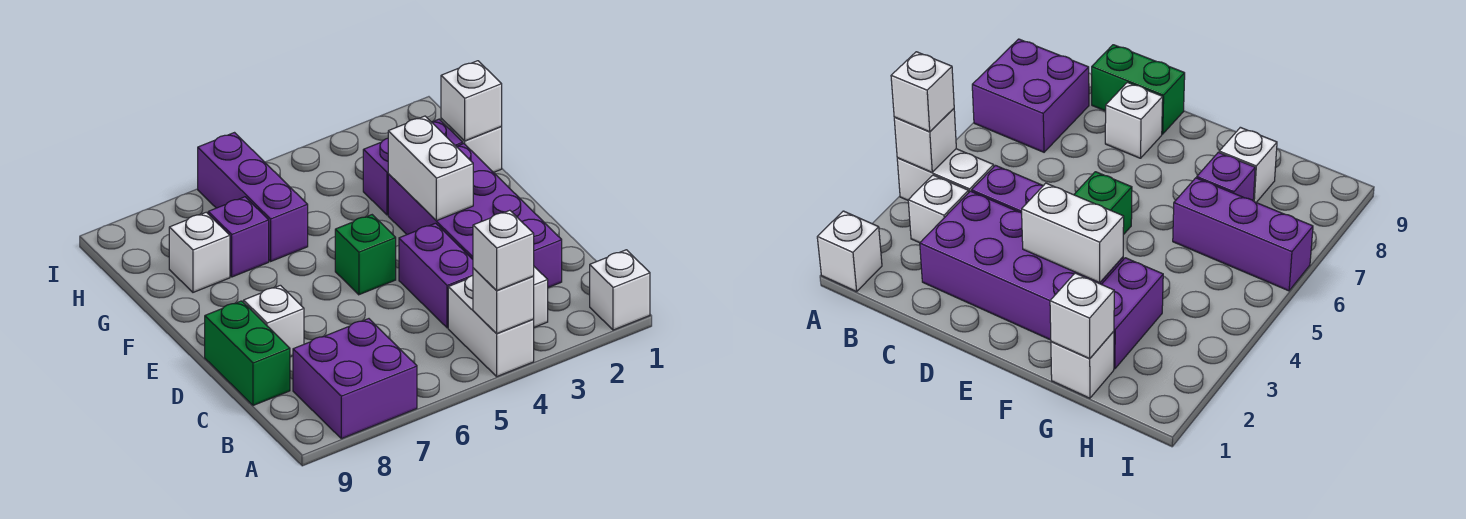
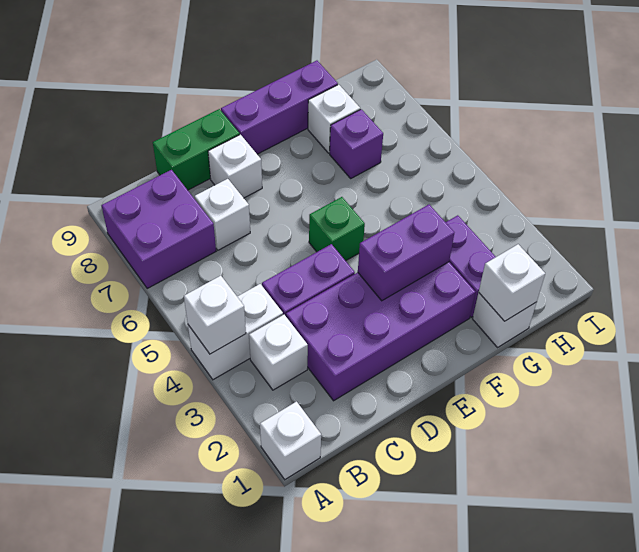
white 1x1 brick [473,210,534,291] -> white 1x1 brick moved to [195,179,250,250]
white 1x2 brick [388,116,473,221] -> purple 1x2 brick [358,205,454,301]
purple 1x3 brick [198,133,308,261] -> purple 1x3 brick moved to [221,61,338,154]

